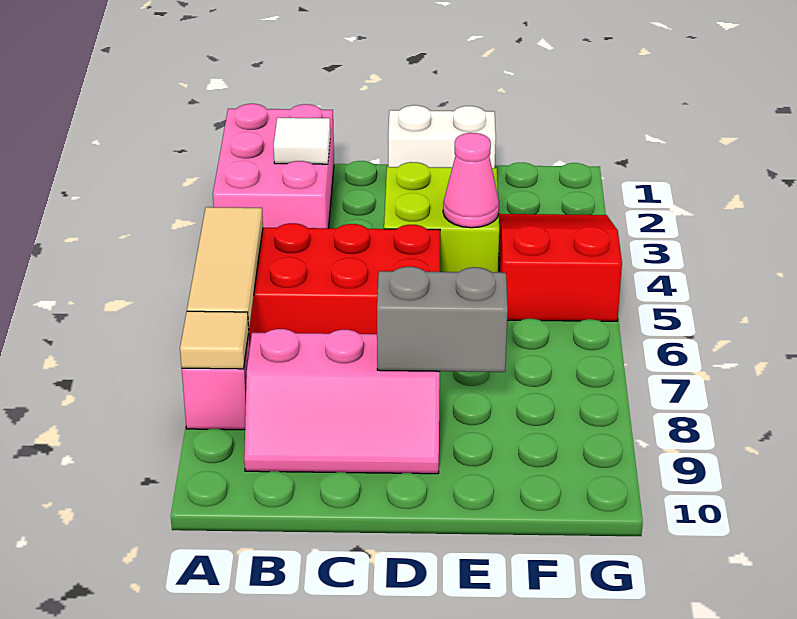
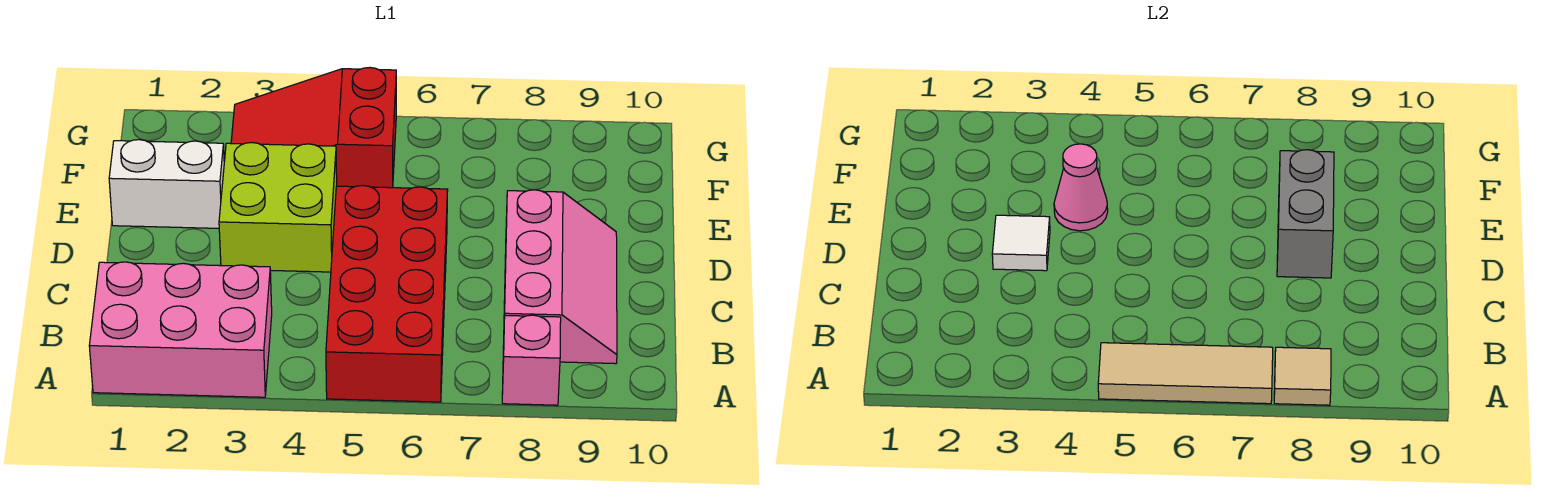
white 1x1 tile [274,118,330,164] -> white 1x1 tile moved to [992,215,1050,271]
white 1x2 brick [388,105,496,168] -> white 1x2 brick turned to [109,140,224,228]

